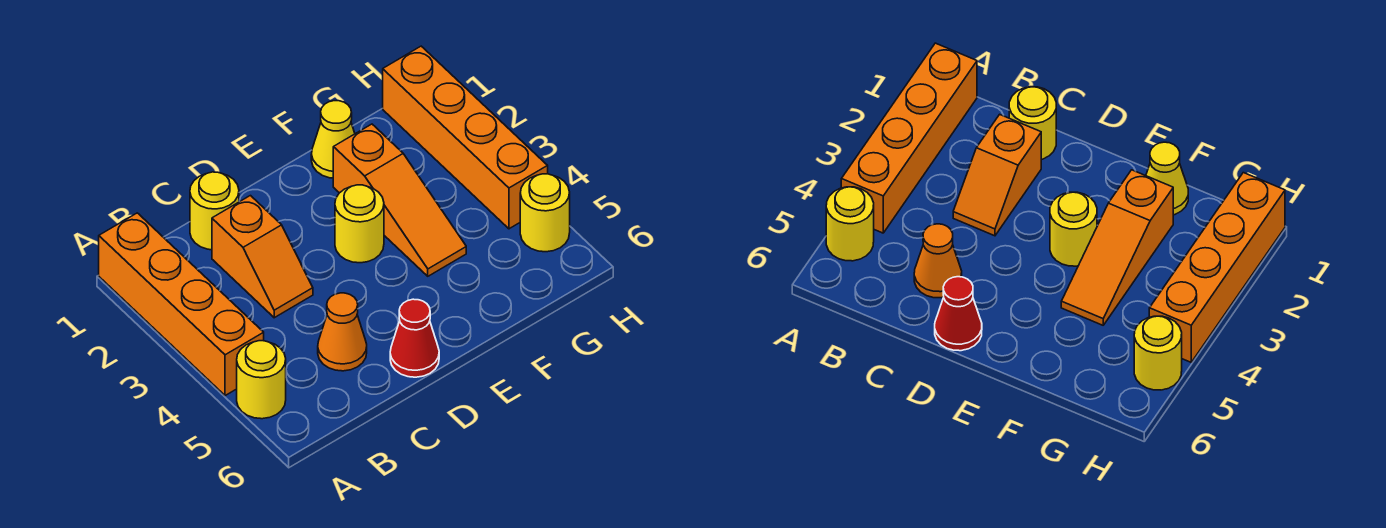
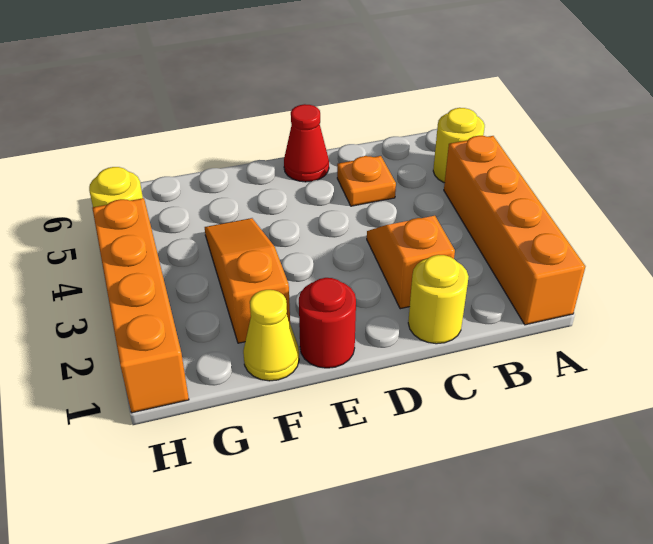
orange 1x1 cone [318,293,367,371] -> orange 1x1 plate [337,156,396,206]
none -> red 1x1 round brick [299,278,356,368]
yellow 1x1 round brick [335,185,384,263] -> none

